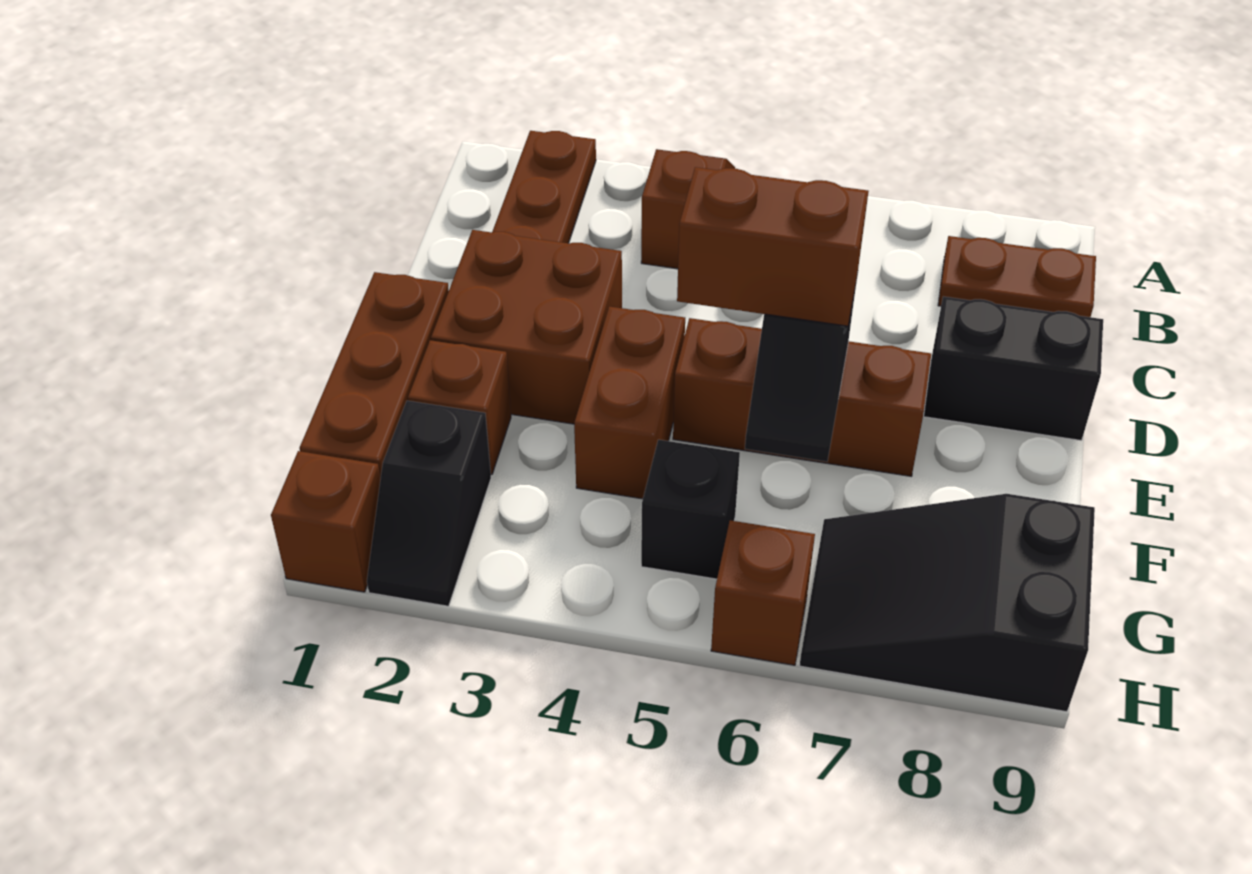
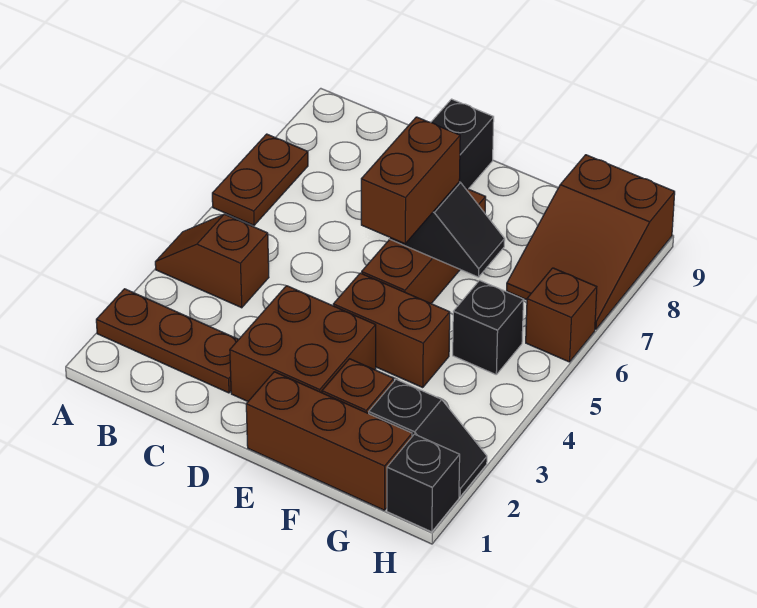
brown 1x2 plate [938,236,1096,317] -> brown 1x2 plate moved to [212,134,308,225]
black 2x3 slope [800,494,1095,712] -> brown 2x3 slope [507,155,675,329]
brown 1x1 brick [271,451,381,592] -> black 1x1 brick [387,434,460,532]

